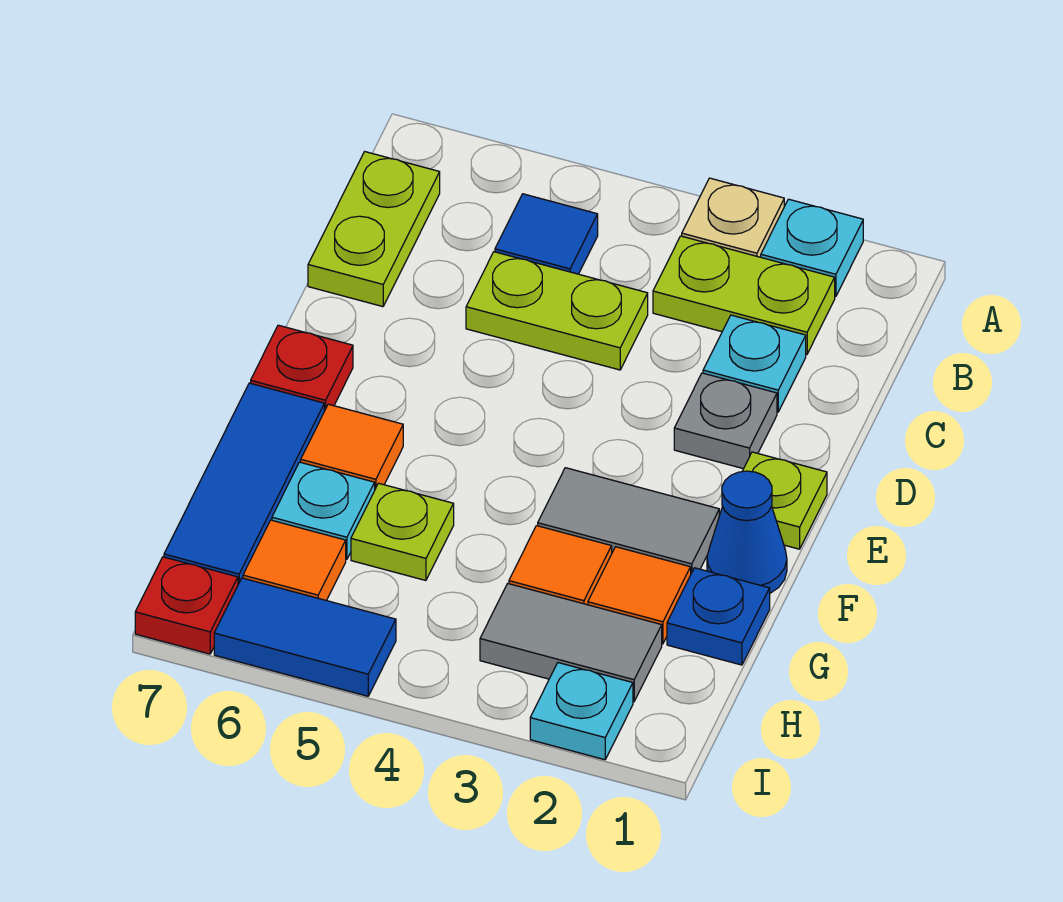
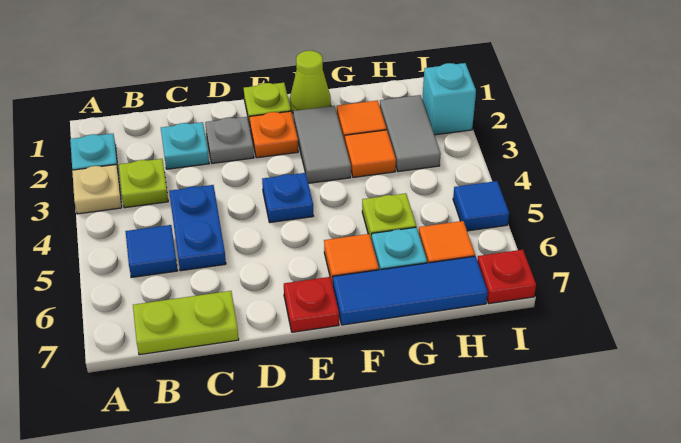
lime 1x2 plate [653,236,835,354] -> lime 1x1 plate [119,159,168,208]
lime 1x2 plate [466,252,648,370] -> blue 1x2 plate [169,185,226,271]
none -> orange 1x1 plate [249,111,298,158]
blue 1x1 cone [707,471,787,593] -> lime 1x1 cone [290,51,331,113]
blue 1x1 plate [667,568,770,665] -> blue 1x1 plate moved to [262,173,313,222]
cyan 1x1 plate [530,663,633,760] -> cyan 1x1 brick [422,63,476,135]
blue 1x2 tile [214,578,396,696] -> blue 1x1 tile [453,181,509,231]

